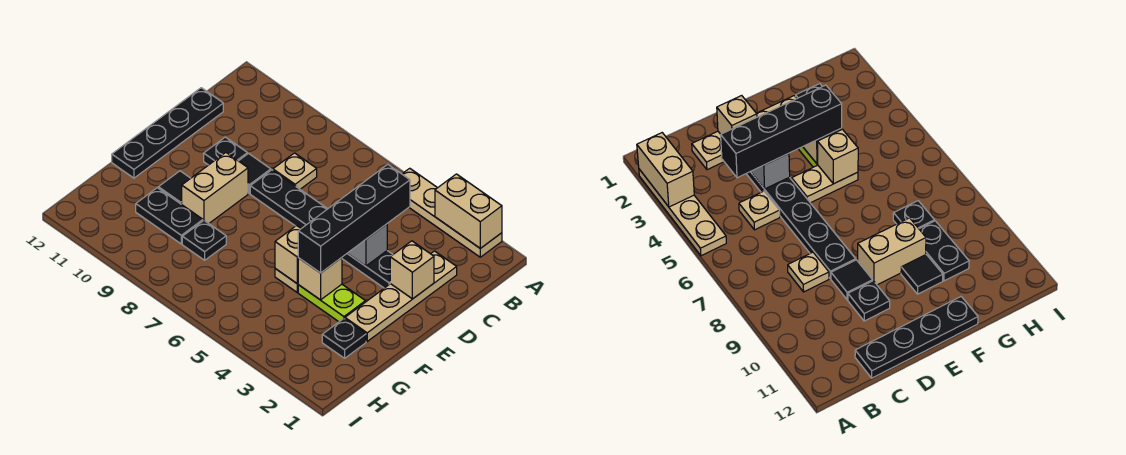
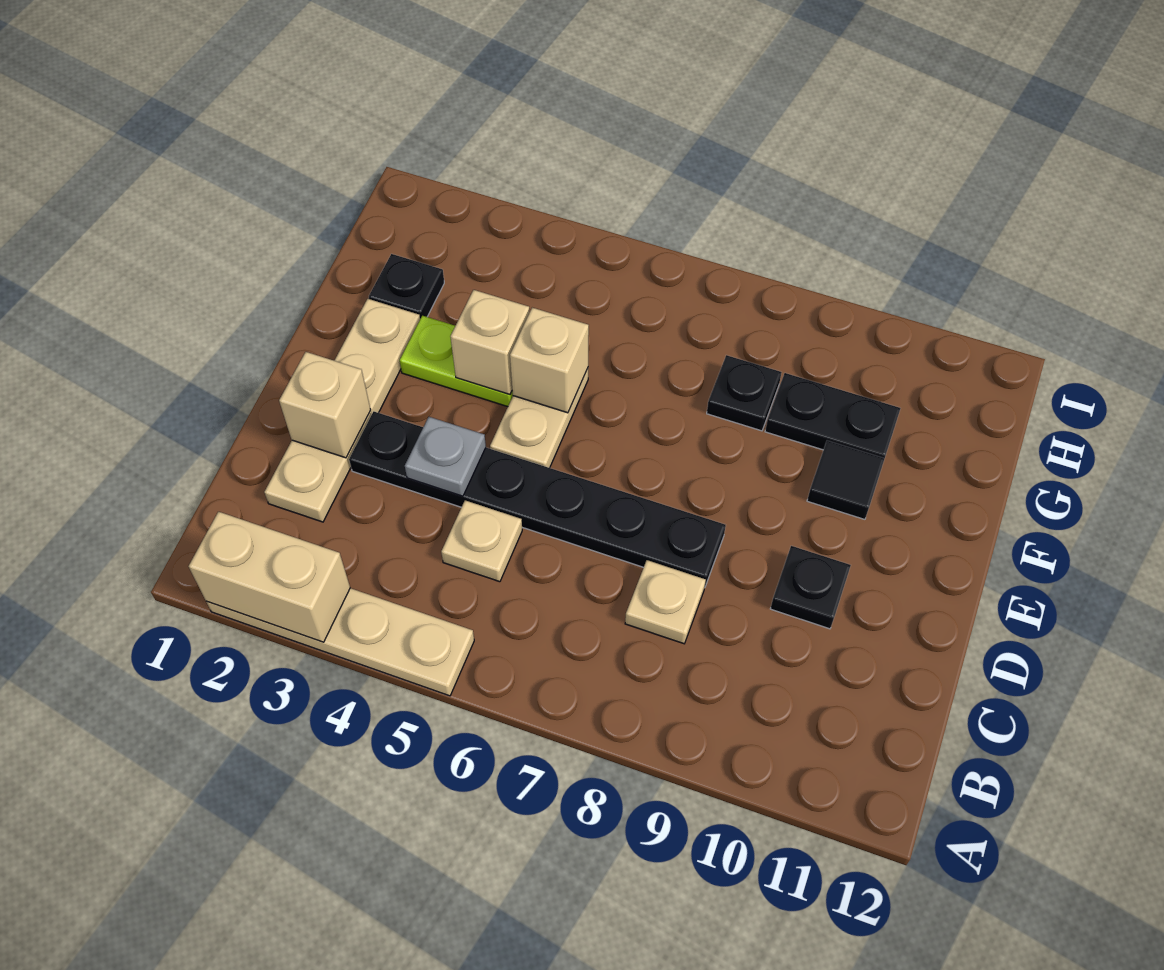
black 1x4 brick [298,164,410,273] -> none
black 1x4 plate [112,88,223,178] -> none
grey 1x1 brick [347,224,387,266] -> grey 1x1 plate [405,417,486,496]
black 1x1 tile [239,154,271,193] -> none
tan 1x2 brick [182,153,248,223] -> none

